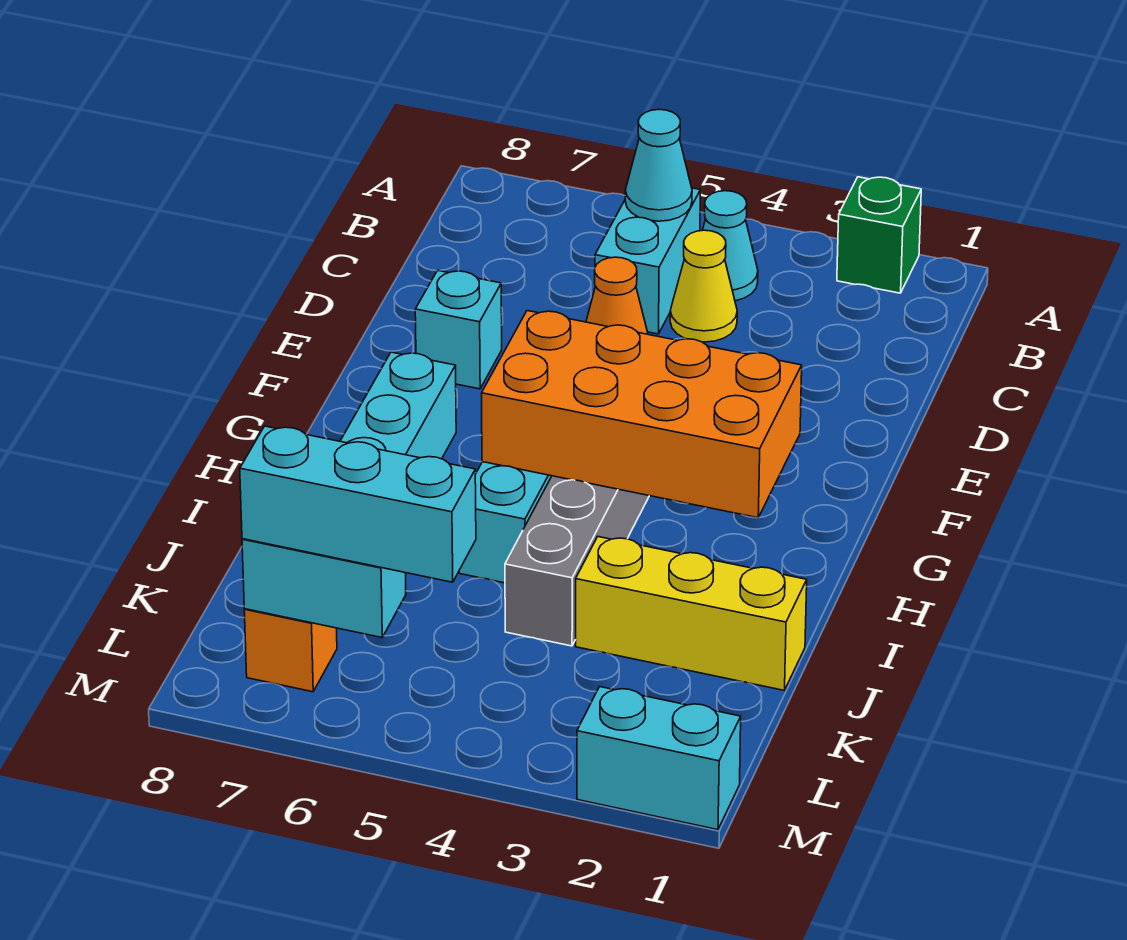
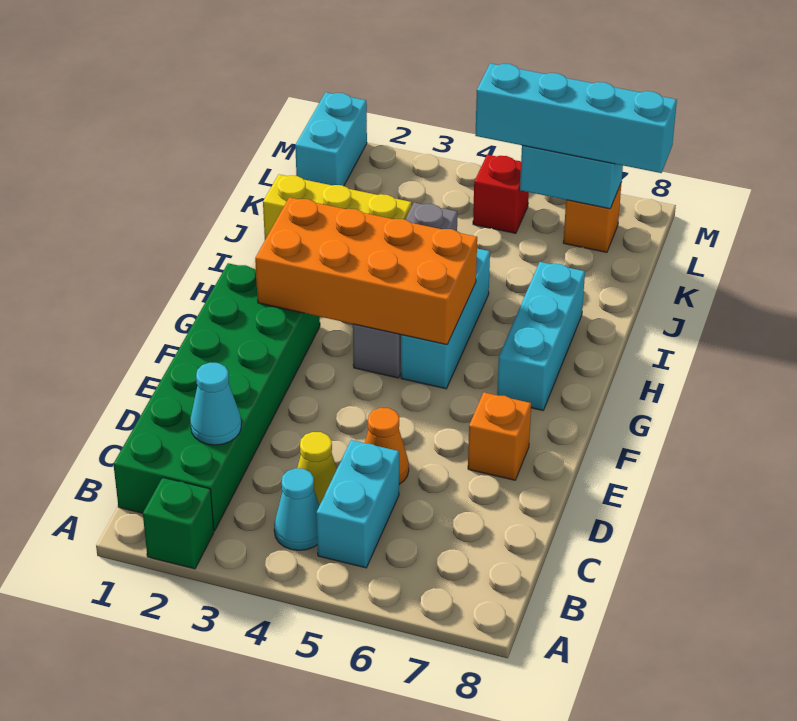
none -> green 2x6 brick [113,263,320,531]
cyan 1x1 cone [625,109,692,221] -> cyan 1x1 cone moved to [190,363,241,445]
cyan 1x1 brick [415,270,502,389] -> orange 1x1 brick [468,392,531,480]
none -> red 1x1 brick [473,155,529,233]
cyan 1x3 brick [240,426,476,582] -> cyan 1x4 brick [475,63,677,173]
cyan 1x2 brick [577,687,741,830] -> cyan 1x2 brick turned to [295,92,367,186]

